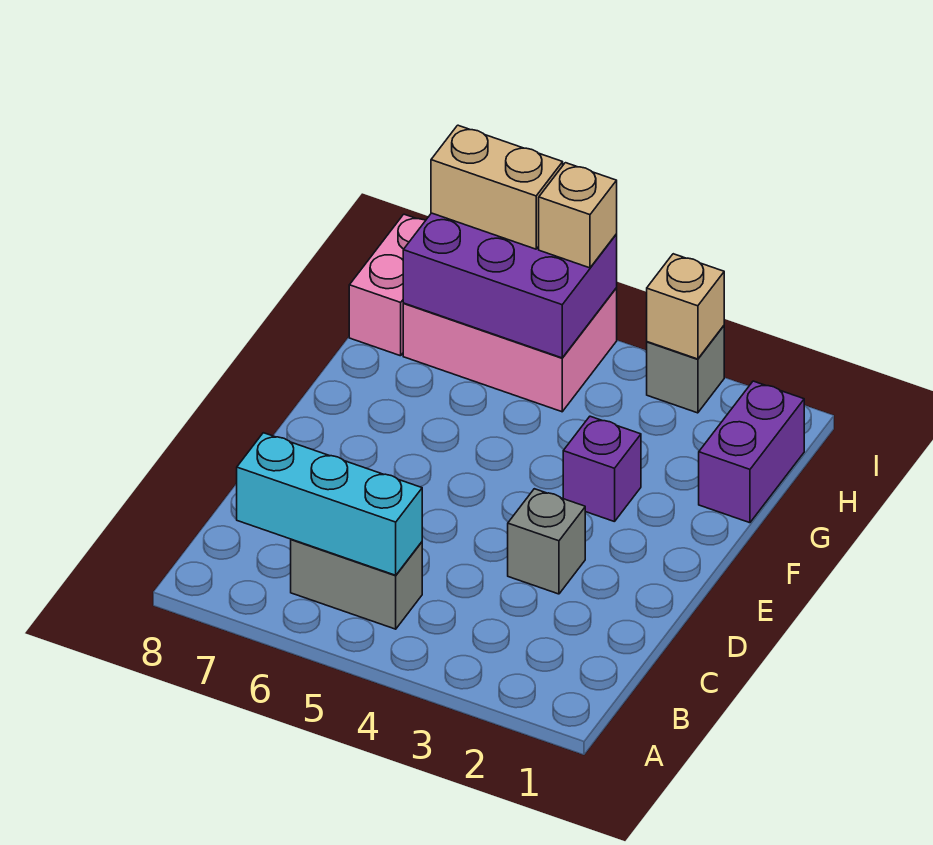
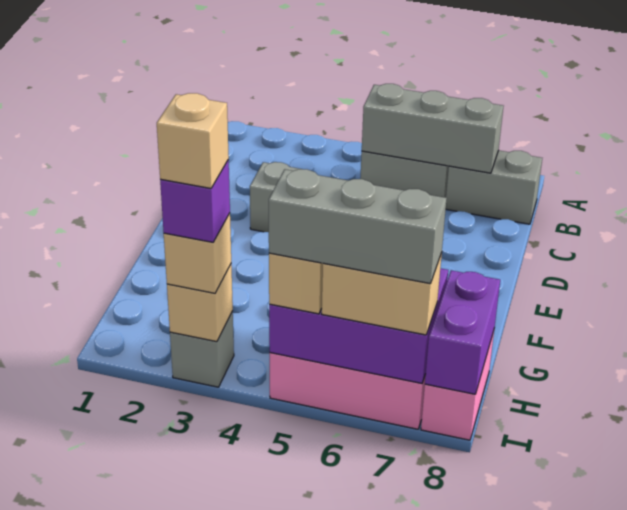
cyan 1x3 brick [237,433,422,575] -> grey 1x3 brick [362,84,503,173]
none -> grey 1x2 brick [446,150,542,224]
purple 1x1 brick [563,416,641,522] -> purple 1x1 brick moved to [160,160,230,242]
purple 1x2 brick [699,381,804,523] -> purple 1x2 brick moved to [425,270,500,394]
none -> tan 1x1 brick [164,213,231,293]
none -> tan 1x1 brick [157,93,229,188]
none -> grey 1x3 brick [269,169,447,284]

